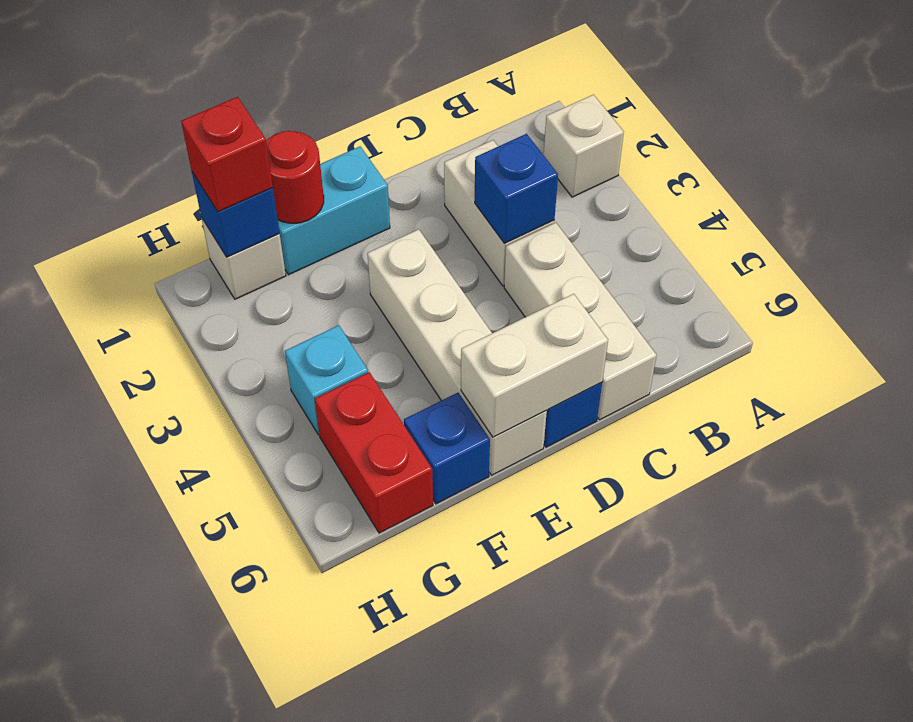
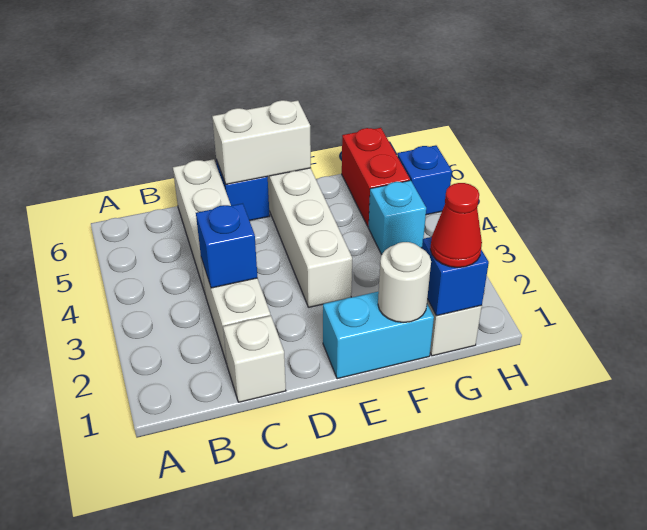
white 1x1 brick [544,95,624,197] -> white 1x1 brick moved to [223,316,286,402]
red 1x1 round brick [266,131,324,223] -> white 1x1 round brick [378,242,431,323]
blue 1x1 brick [404,393,490,504] -> blue 1x1 brick moved to [397,145,452,215]
red 1x1 brick [181,97,273,212] -> red 1x1 cone [430,183,482,268]

